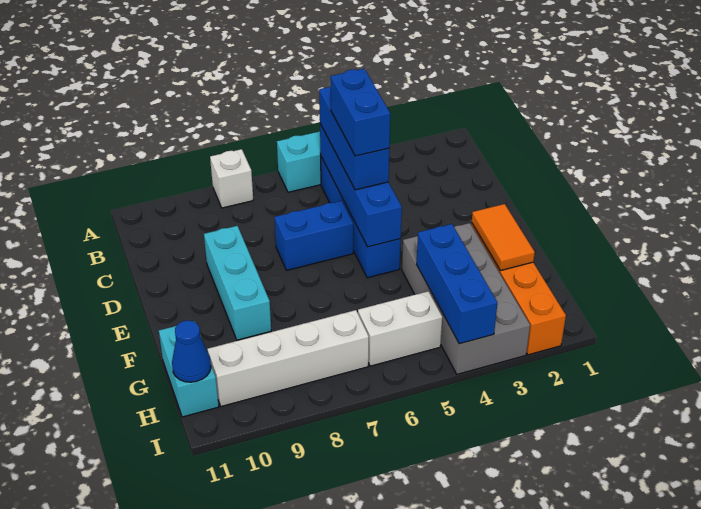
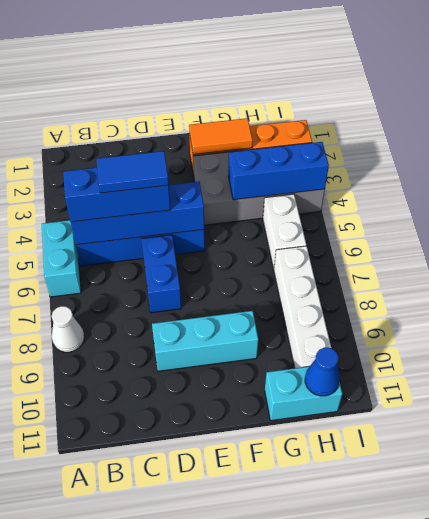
white 1x1 brick [210,149,253,208] -> white 1x1 cone [52,306,84,352]
blue 1x2 brick [331,69,390,156] -> blue 1x2 tile [96,151,169,193]

